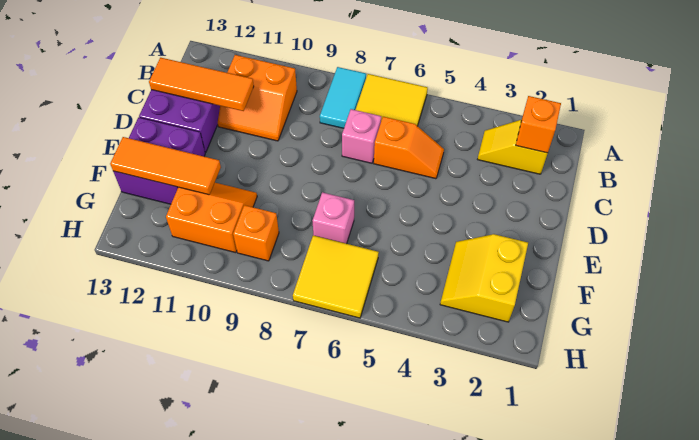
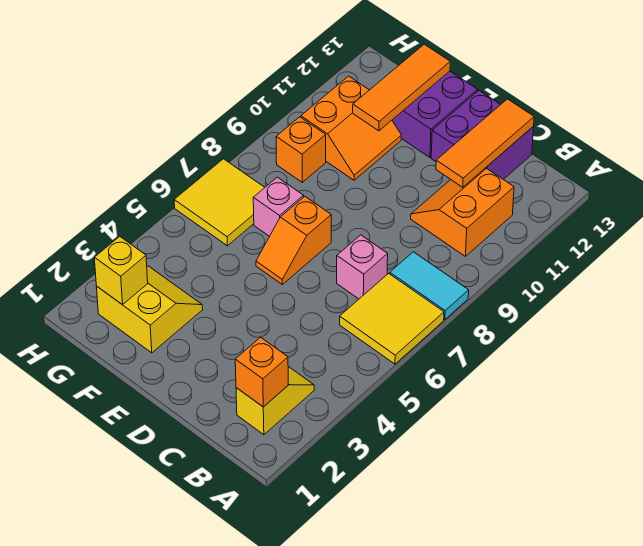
orange 1x2 slope [374,117,444,179] -> orange 1x2 slope moved to [256,197,331,284]
none -> yellow 1x1 brick [94,236,148,305]

